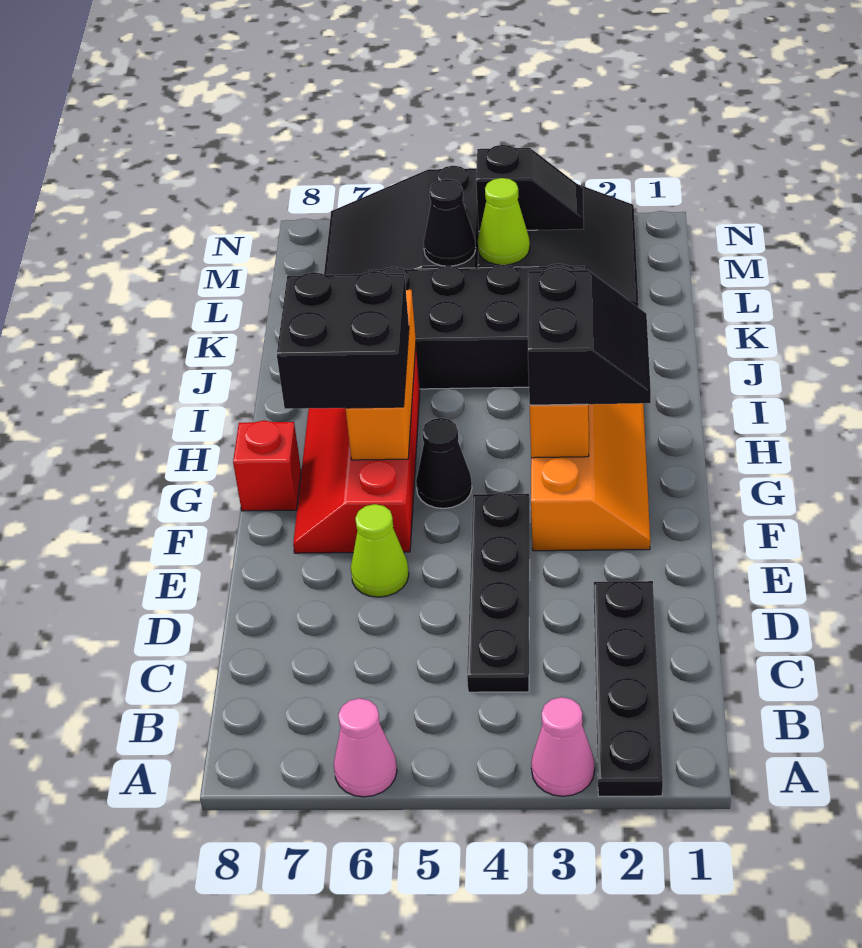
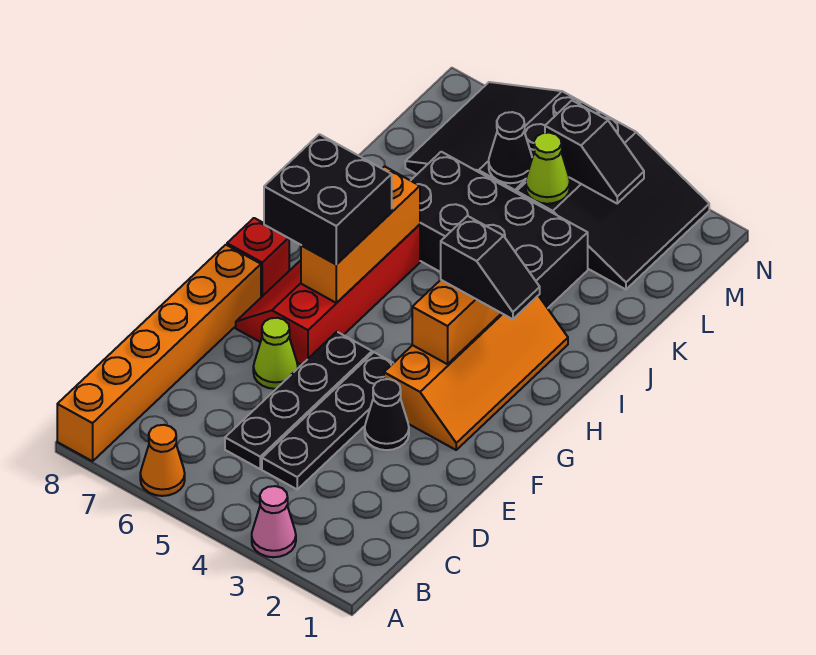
black 1x4 plate [594,581,663,796] -> black 1x4 plate moved to [225,332,372,469]
pink 1x1 cone [334,698,397,797] -> orange 1x1 cone [140,425,185,496]
none -> orange 1x6 brick [57,245,261,461]
black 2x2 slope [528,268,651,405] -> black 1x2 slope [441,216,540,319]
black 1x1 cone [416,418,472,508] -> black 1x1 cone moved to [365,379,409,450]

